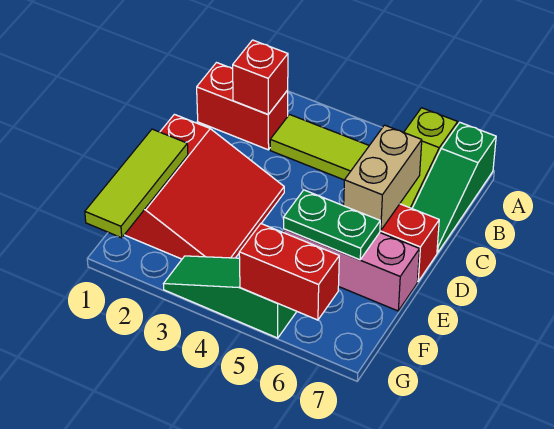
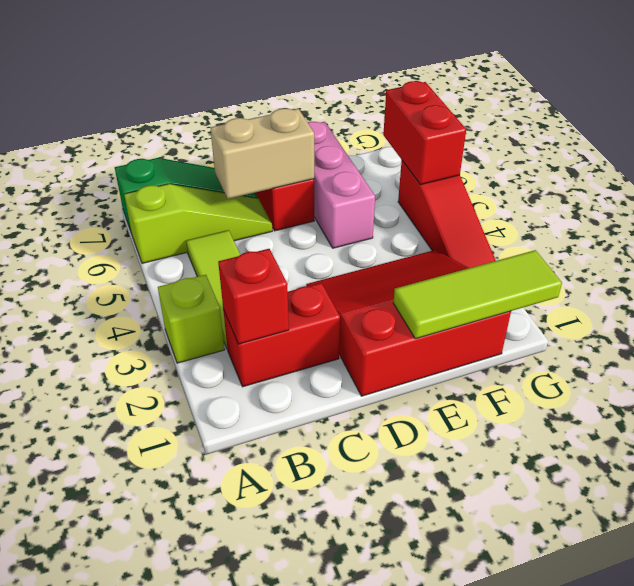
none -> lime 1x1 brick [158,275,225,363]
red 1x2 brick [197,63,288,150] -> red 1x2 brick turned to [223,283,340,387]
green 1x2 plate [284,190,380,260] -> none
green 1x3 slope [164,256,297,338] -> red 1x3 slope [398,161,496,268]

